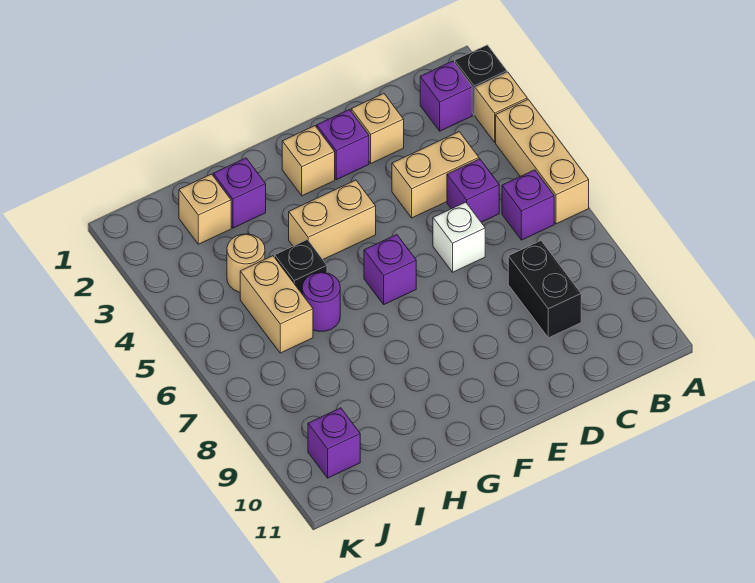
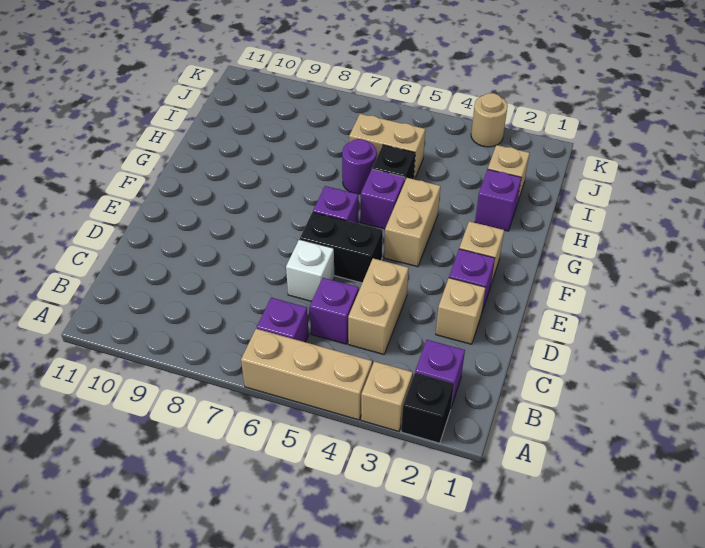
black 1x2 brick [508,241,581,338] -> black 1x2 brick moved to [300,212,383,283]
tan 1x1 round brick [227,234,265,292] -> tan 1x1 round brick moved to [471,93,508,147]
purple 1x1 brick [308,408,360,478] -> purple 1x1 brick moved to [360,169,405,229]

